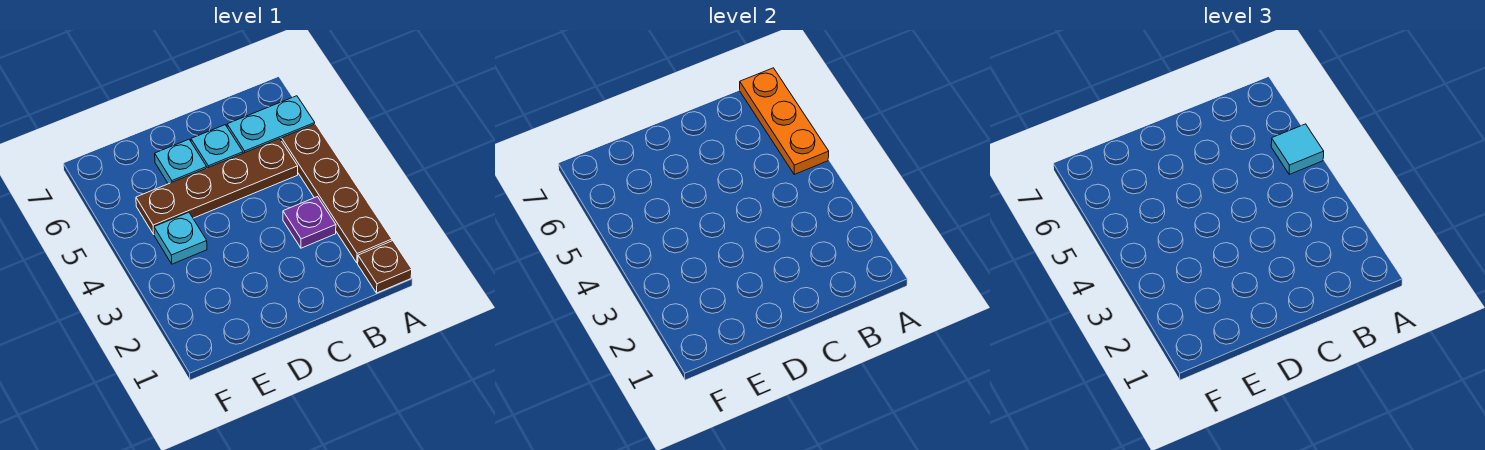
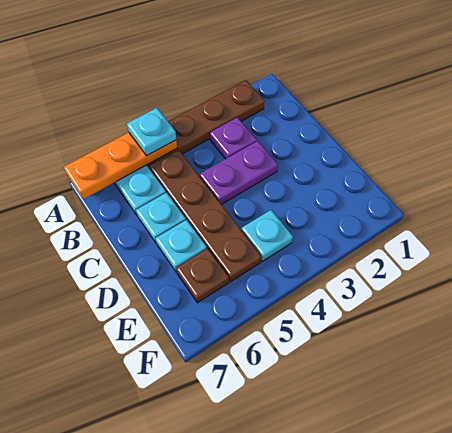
brown 1x1 plate [358,241,412,293] -> brown 1x1 plate moved to [176,249,229,303]
cyan 1x1 tile [1271,124,1324,174] -> cyan 1x1 plate [127,108,176,156]
none -> purple 1x2 plate [200,141,278,205]

